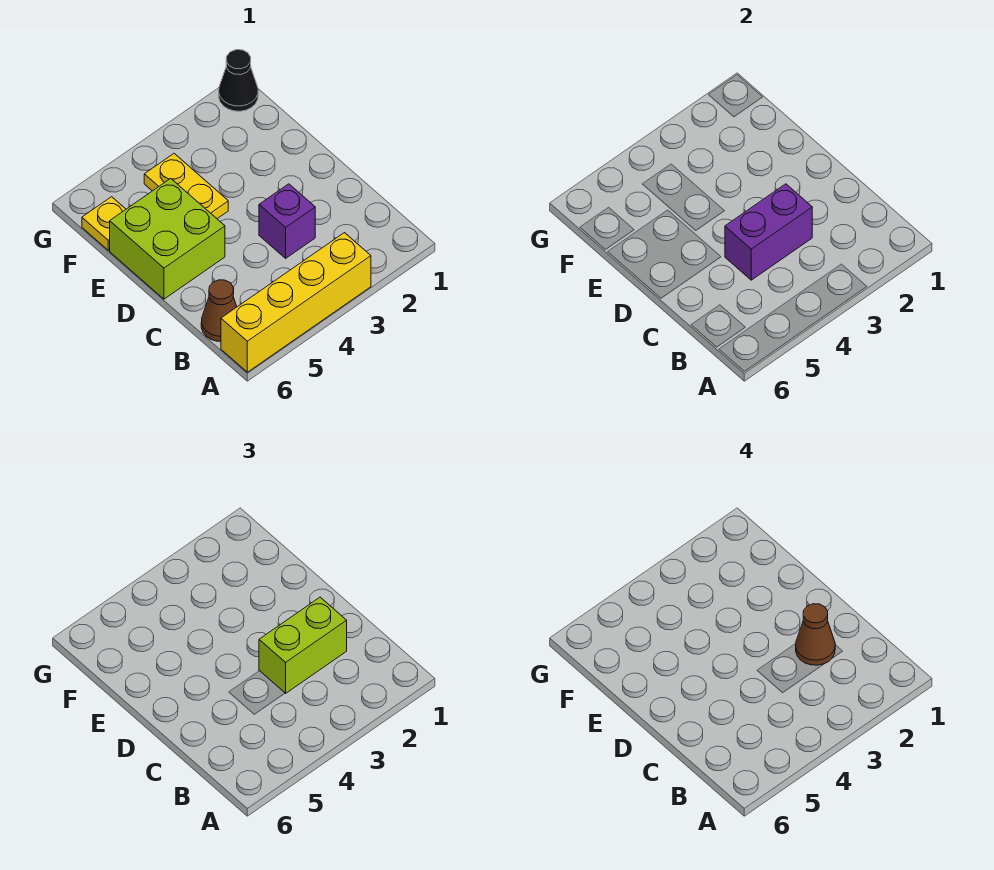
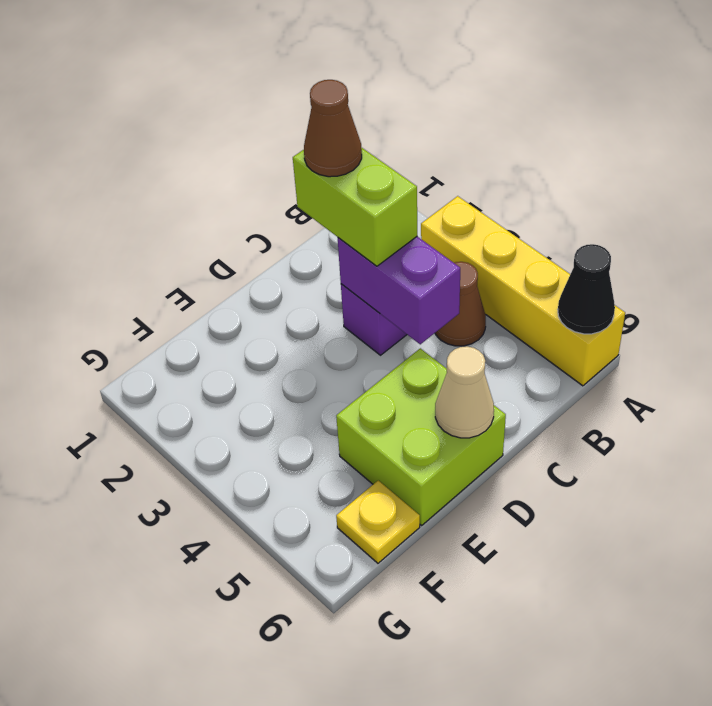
brown 1x1 cone [201,280,237,342] -> brown 1x1 cone moved to [435,262,486,346]
none -> tan 1x1 cone [435,346,494,438]
yellow 1x2 plate [144,154,228,219] -> none
black 1x1 cone [219,50,258,111] -> black 1x1 cone moved to [558,244,615,334]

